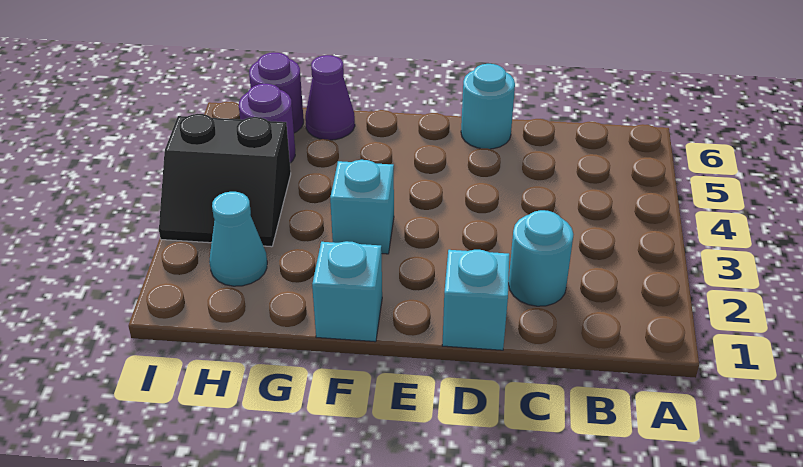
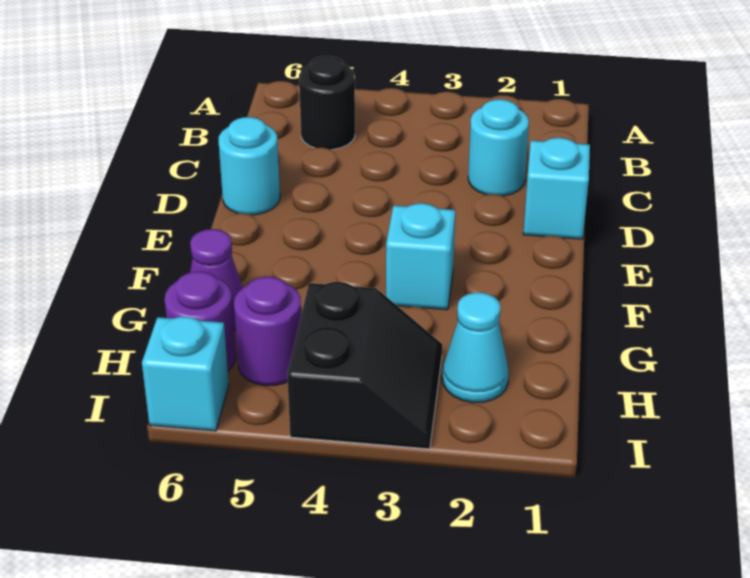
none -> black 1x1 round brick [299,56,355,150]
cyan 1x1 brick [312,241,382,342] -> cyan 1x1 brick moved to [142,317,229,431]

